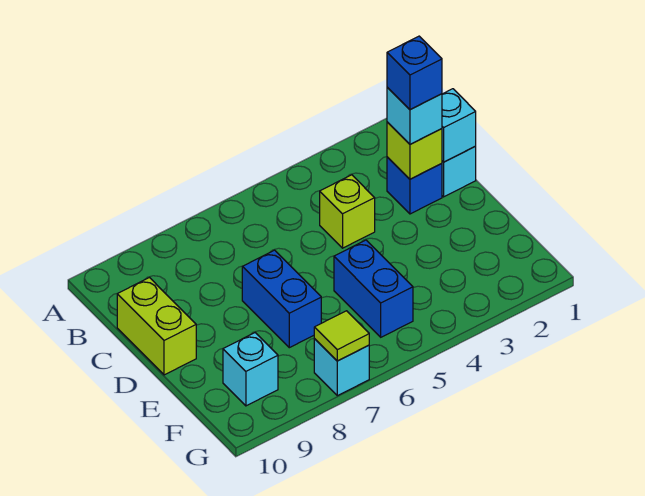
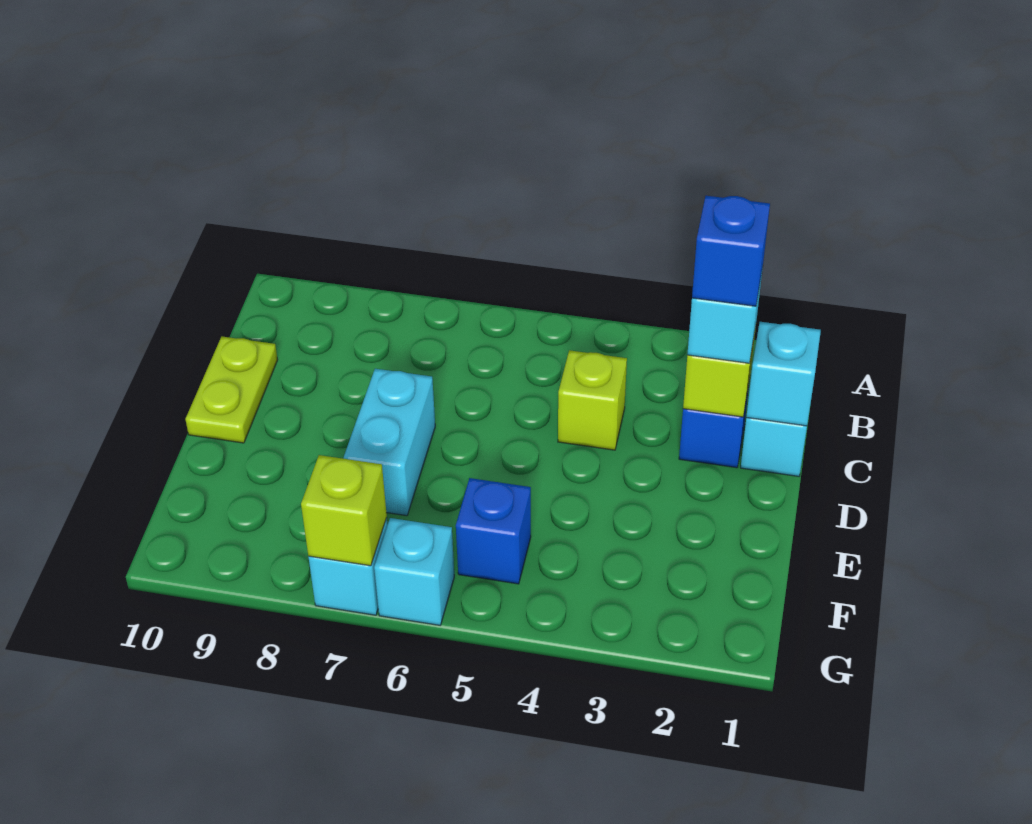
lime 1x2 brick [117,278,196,375] -> lime 1x2 plate [185,337,278,443]
blue 1x2 brick [242,250,321,348] -> cyan 1x2 brick [344,369,435,516]
blue 1x2 brick [334,240,413,337] -> blue 1x1 brick [456,478,531,584]
cyan 1x1 brick [223,333,278,406] -> cyan 1x1 brick moved to [374,518,454,625]
lime 1x1 tile [314,311,369,361] -> lime 1x1 brick [301,455,387,566]

